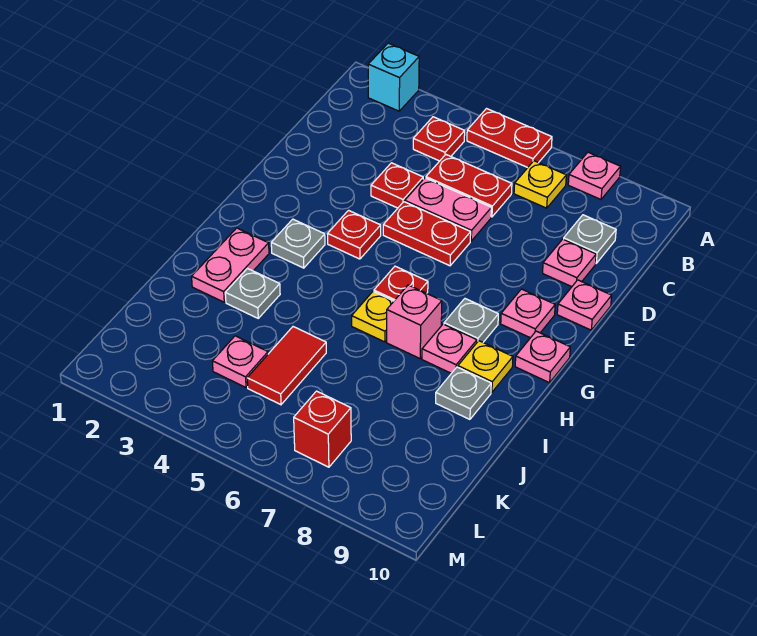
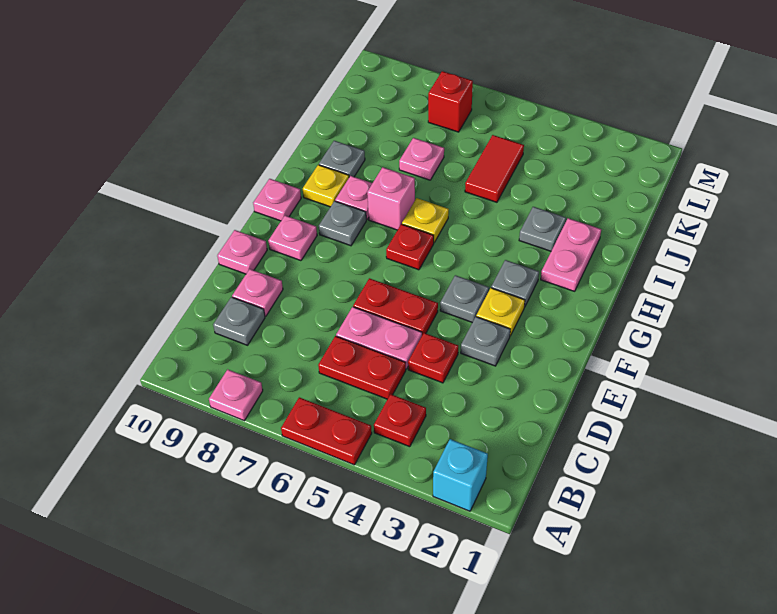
yellow 1x1 plate [514,161,566,208] -> yellow 1x1 plate moved to [476,288,525,336]
none -> grey 1x1 plate [461,317,510,366]
red 1x1 plate [328,210,381,259] -> grey 1x1 plate [440,275,489,323]
pink 1x1 plate [212,336,268,387] -> pink 1x1 plate moved to [399,138,444,180]

